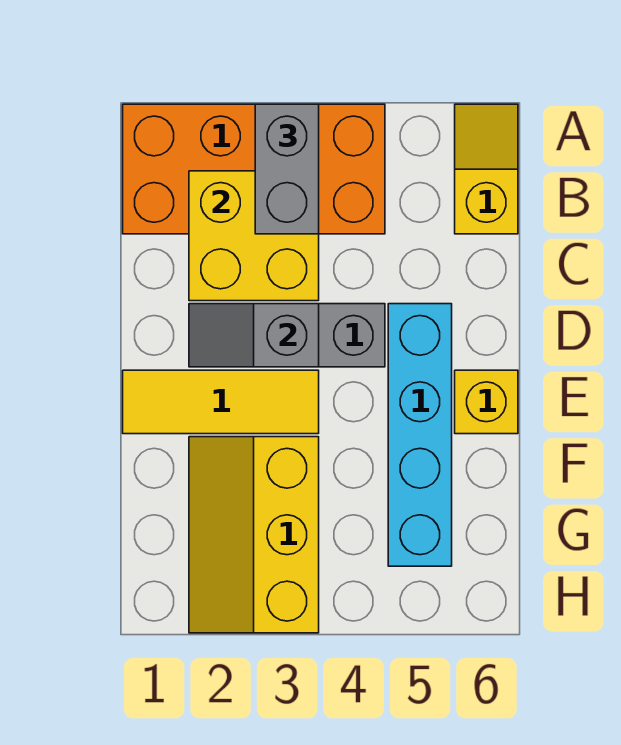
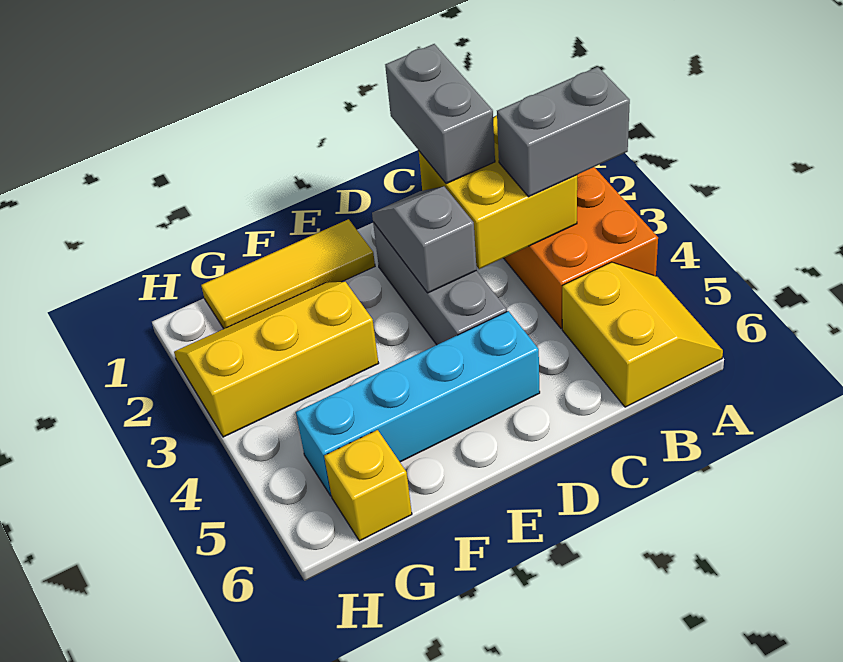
yellow 1x2 slope [455,104,518,234] -> yellow 2x2 slope [562,262,723,407]
none -> grey 1x2 brick [385,44,495,184]
yellow 1x3 tile [123,370,319,434] -> yellow 1x3 tile turned to [201,219,375,329]
yellow 1x1 brick [455,370,518,434] -> yellow 1x1 brick moved to [324,430,412,541]

